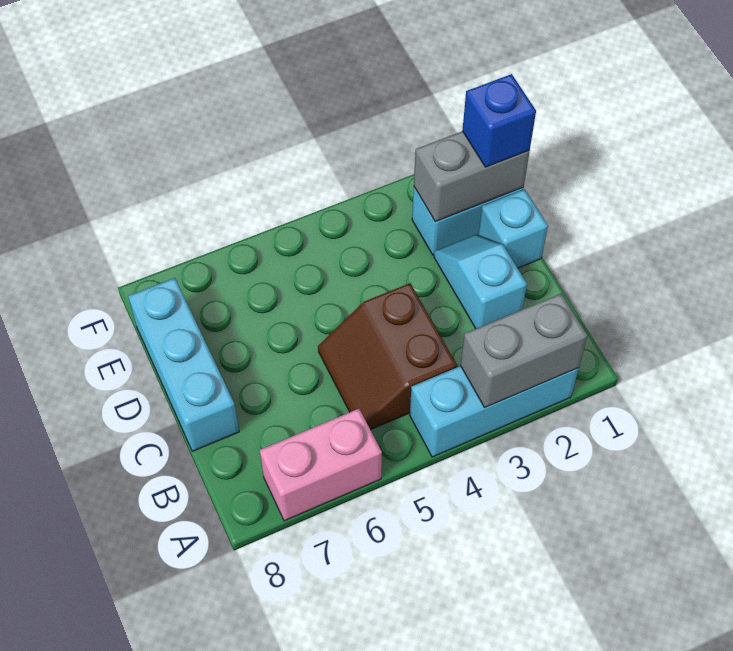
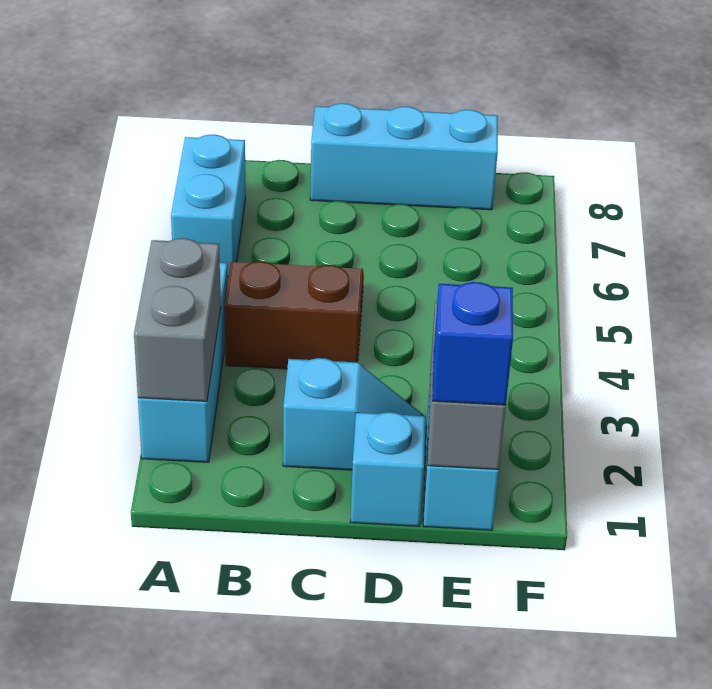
pink 1x2 brick [260,409,382,521] -> cyan 1x2 brick [171,135,246,277]

